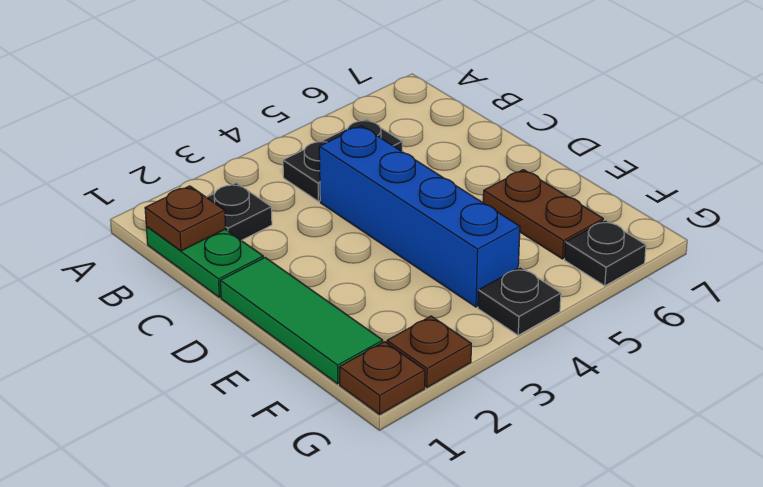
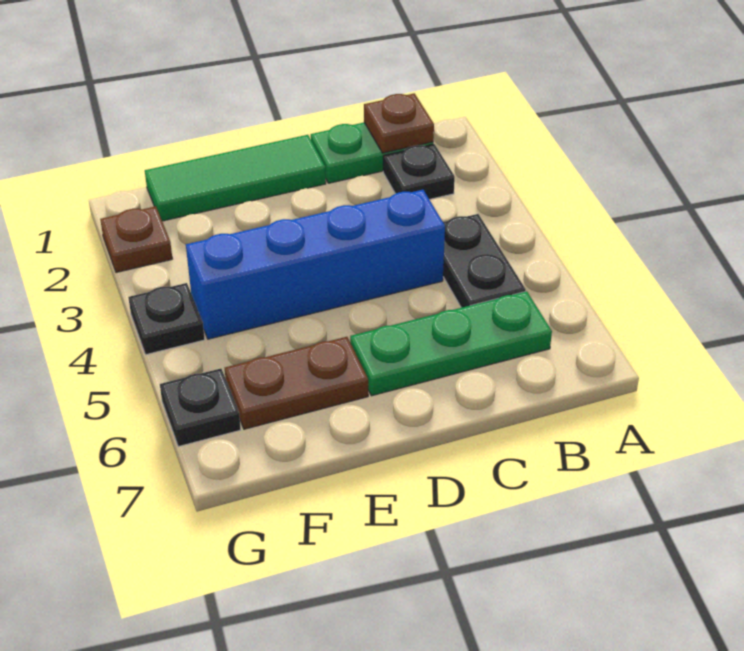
none -> green 1x3 plate [350,291,552,396]
brown 1x1 plate [339,342,425,414] -> none

